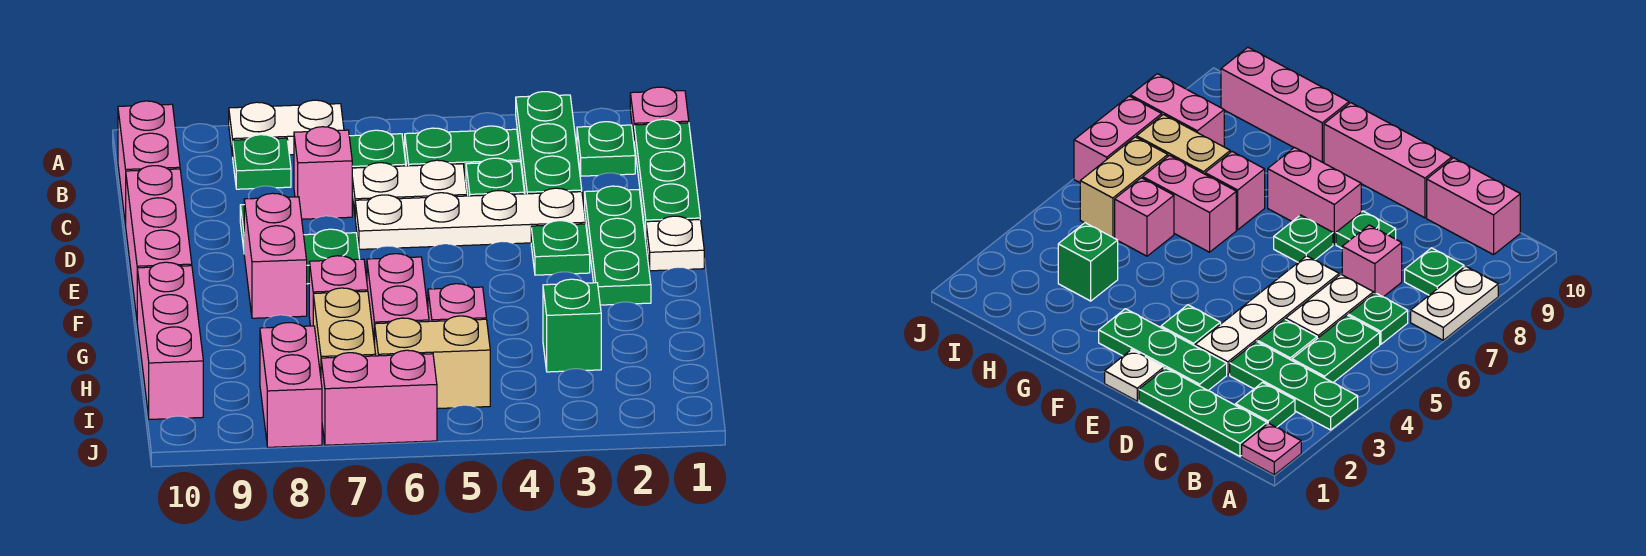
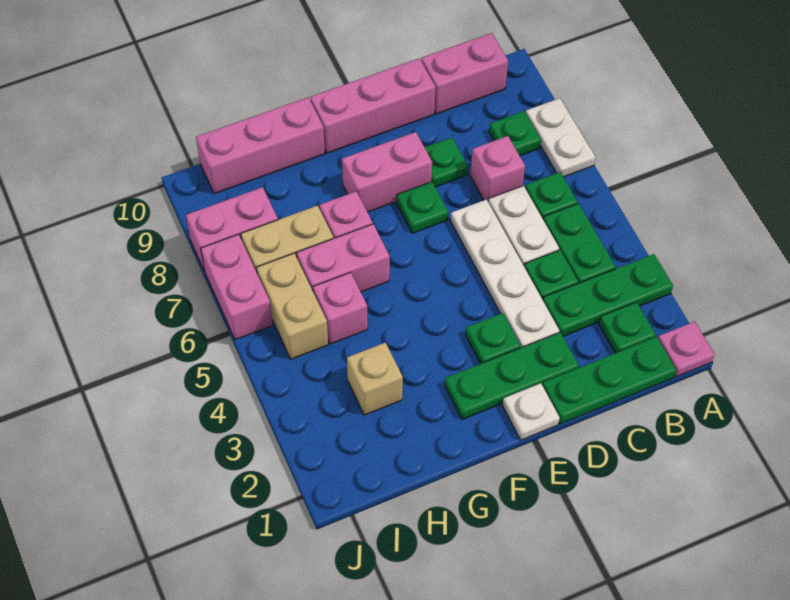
green 1x1 brick [543,279,601,372] -> tan 1x1 brick [347,343,403,415]

